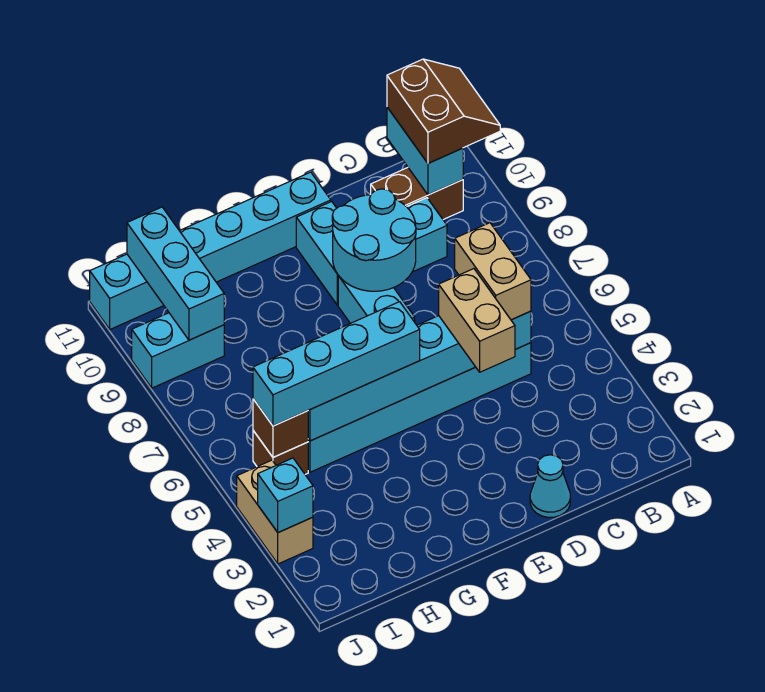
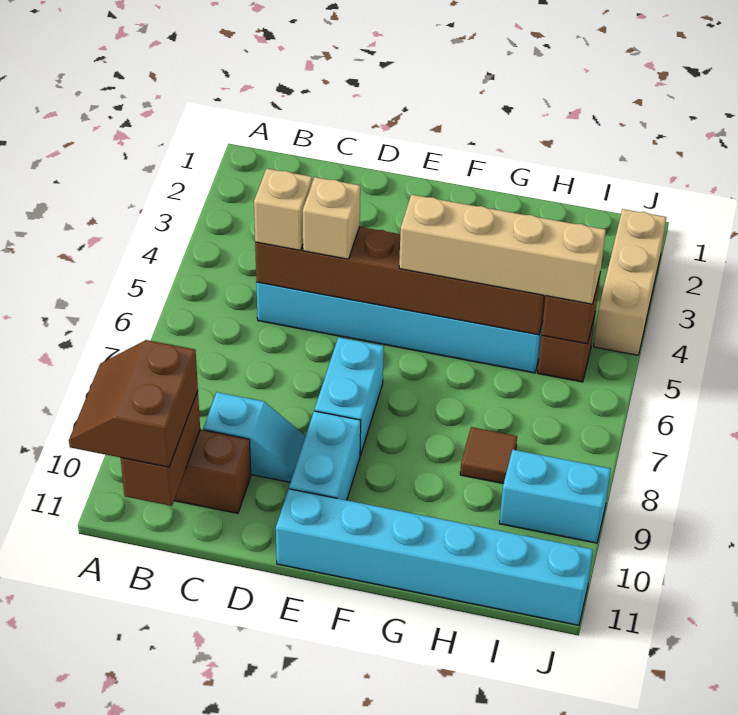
cyan 1x2 brick [387,107,463,195] -> brown 1x2 brick [121,391,200,506]
cyan 1x6 brick [308,311,531,441] -> brown 1x6 brick [255,227,546,335]
tan 1x2 brick [455,223,531,320] -> tan 1x1 brick [254,168,312,250]
cyan 1x1 cone [530,455,570,517] -> none
tan 1x2 brick [439,269,515,372] -> tan 1x1 brick [303,177,360,259]
cyan 2x2 round brick [332,189,416,291] -> none
cyan 1x4 brick [253,302,420,426] -> tan 1x4 brick [399,195,606,304]
none -> brown 1x1 tile [460,427,517,484]
cyan 1x3 brick [127,207,224,340] -> none
tan 1x2 brick [237,460,313,564] -> tan 1x3 brick [594,209,666,355]
cyan 1x1 brick [258,458,313,533] -> none

